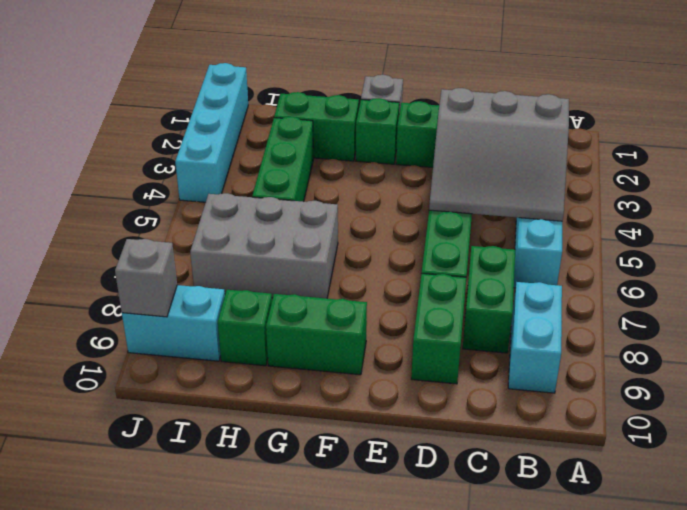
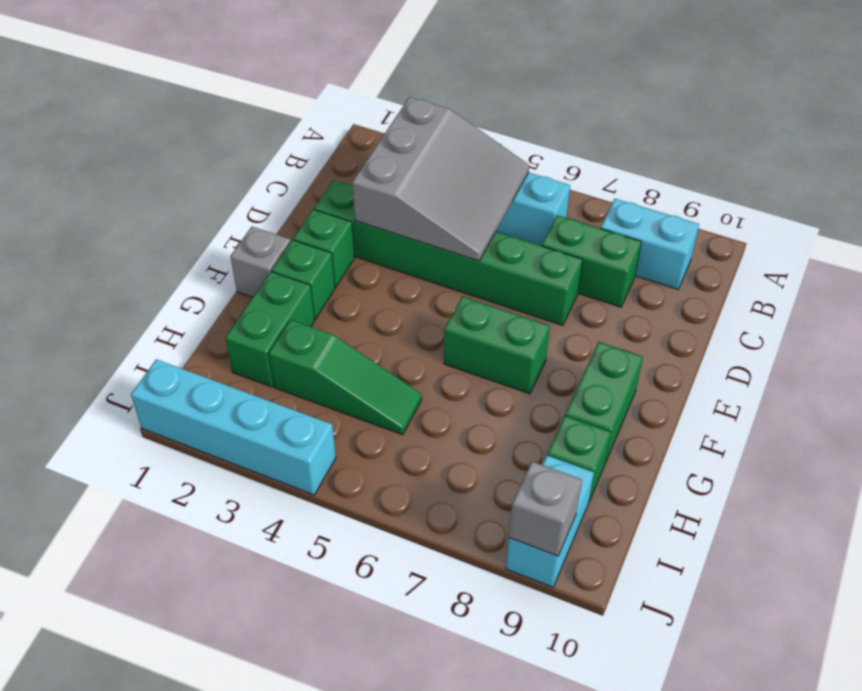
green 1x2 brick [411,274,466,384] -> green 1x2 brick moved to [444,297,550,394]
grey 2x3 brick [190,193,338,299] -> none
green 1x3 brick [252,116,314,202] -> green 1x3 slope [269,320,422,435]

